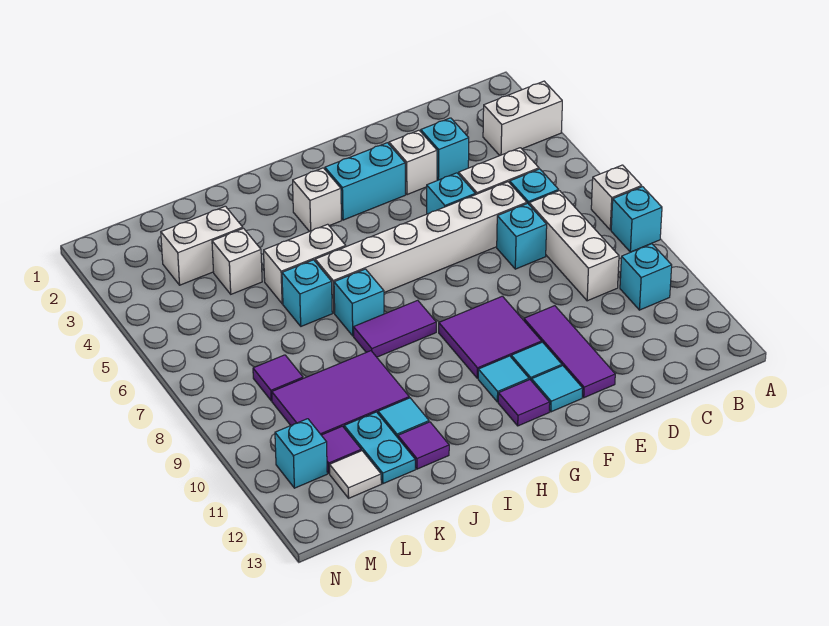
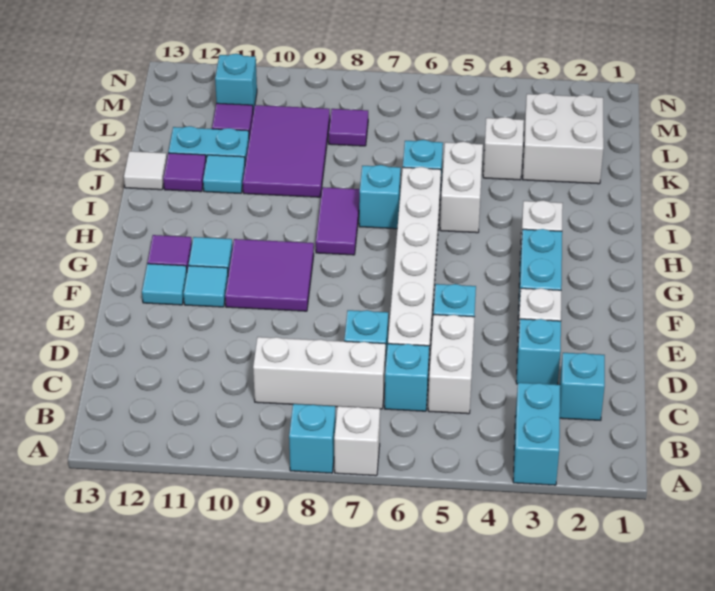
white 1x2 brick [483,81,562,155] -> cyan 1x2 brick [513,383,560,485]
cyan 1x1 brick [620,244,672,310] -> cyan 1x1 brick moved to [560,353,605,420]
purple 1x3 tile [524,306,615,398] -> none
white 1x2 brick [161,206,243,285] -> white 2x2 brick [523,93,604,184]
white 1x1 tile [330,451,381,498] -> white 1x1 tile moved to [124,151,167,190]

